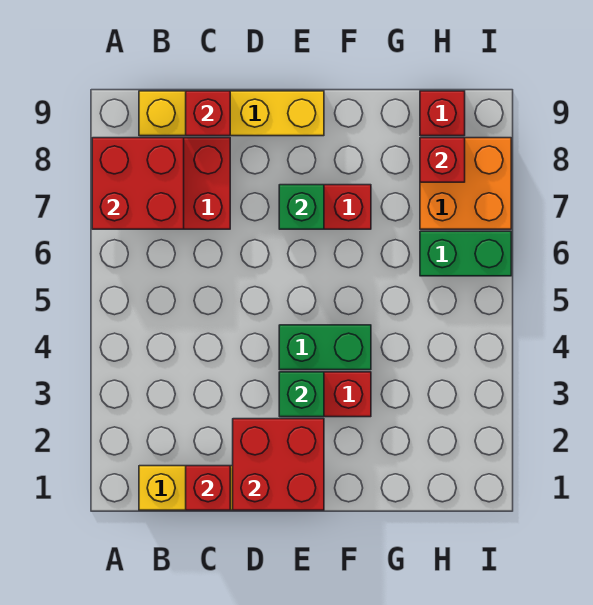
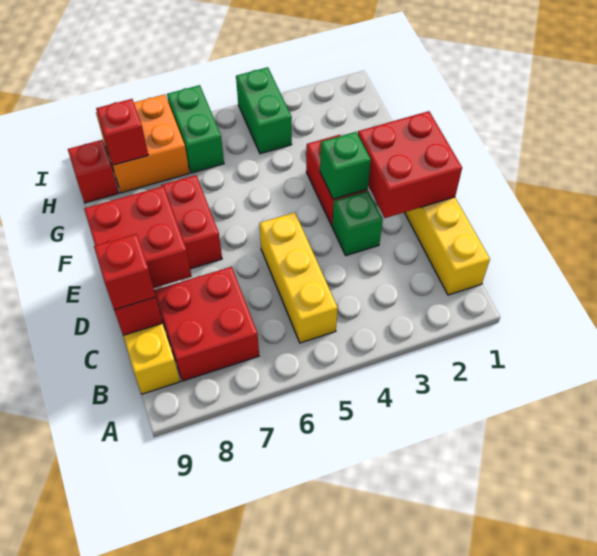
red 2x2 brick [92,138,184,229] -> red 2x2 brick moved to [84,186,192,288]
none -> yellow 1x3 brick [259,213,338,343]
red 1x1 brick [186,466,230,510] -> red 1x1 brick moved to [94,234,156,310]
green 1x2 brick [279,325,371,370] -> green 1x2 brick moved to [236,67,292,154]
green 1x1 brick [279,185,324,229] -> green 1x1 brick moved to [332,191,383,256]

